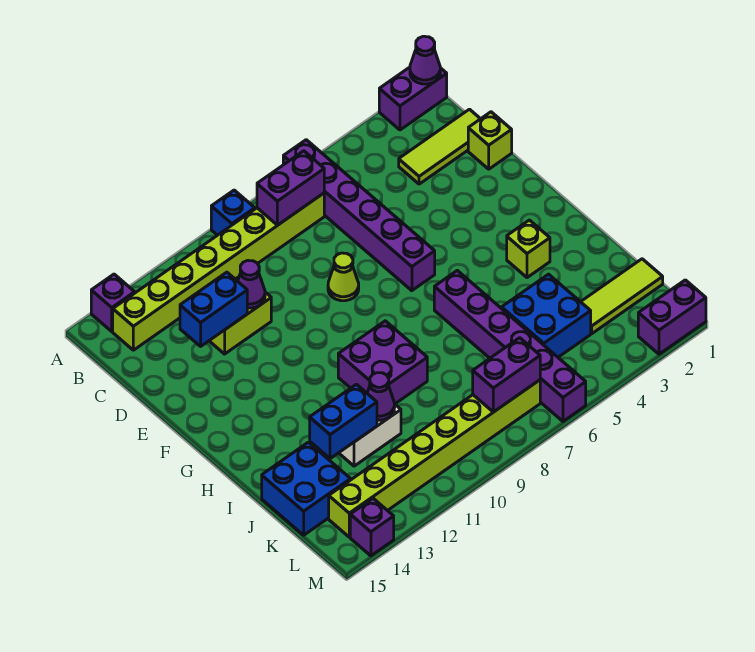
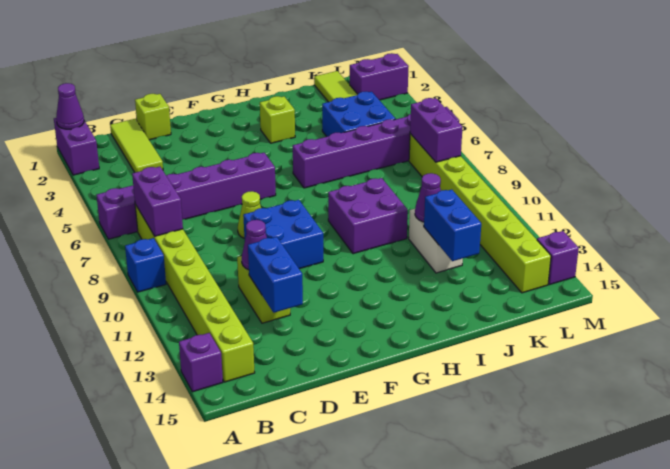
blue 2x2 brick [262,442,351,535] -> blue 2x2 brick moved to [243,200,323,269]
purple 1x2 brick [638,280,706,354] -> purple 1x2 brick turned to [350,53,409,100]

